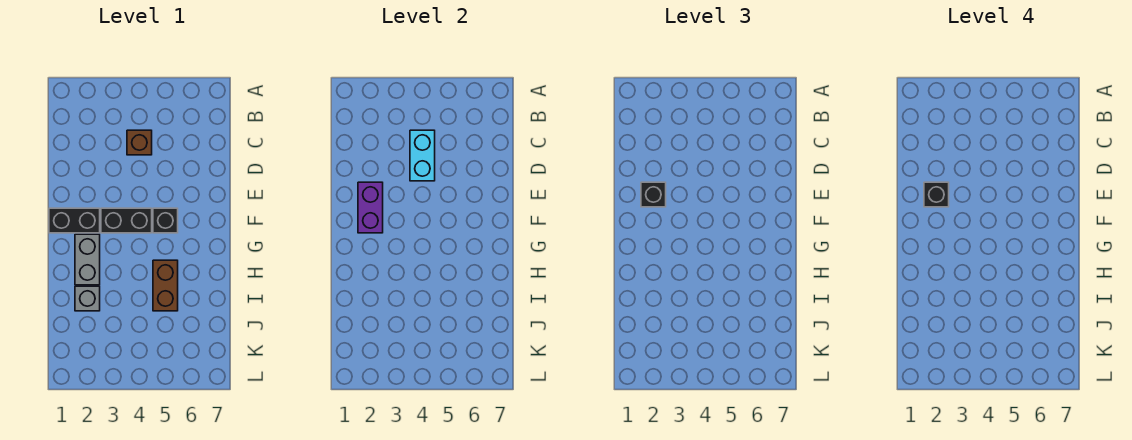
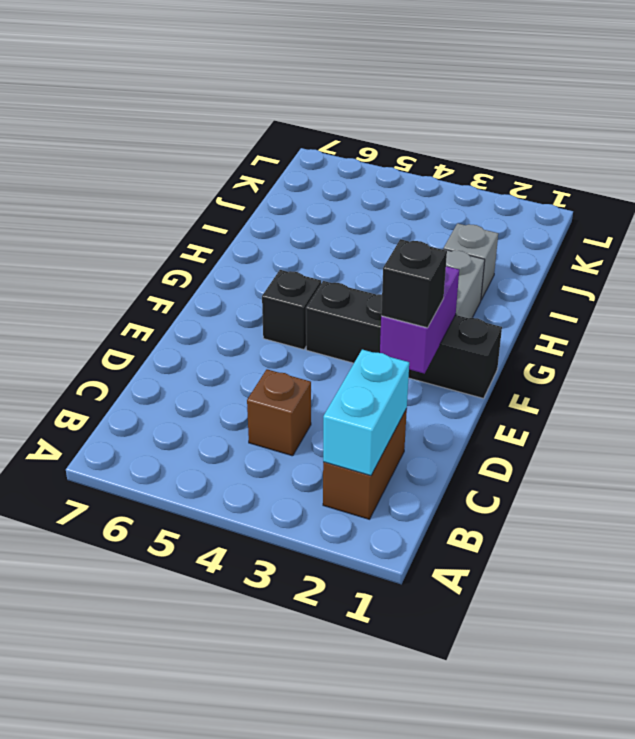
cyan 1x2 brick [410,130,435,181] -> cyan 1x2 brick moved to [323,350,409,476]
black 1x1 brick [924,182,949,207] -> none
brown 1x2 brick [153,260,178,311] -> brown 1x2 brick moved to [323,409,407,519]

